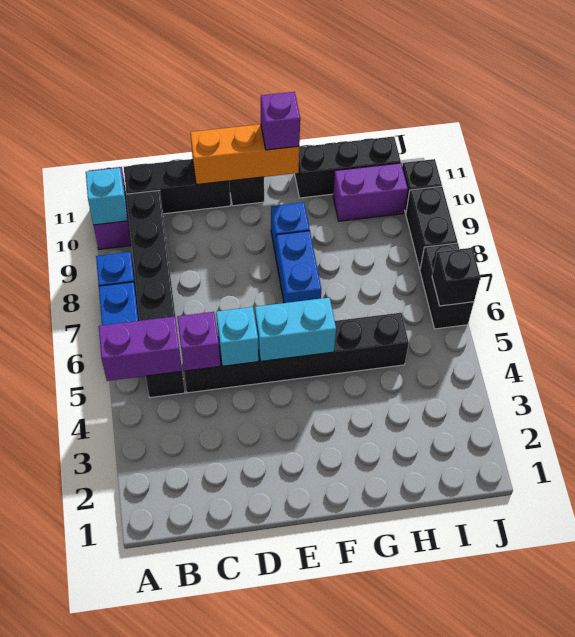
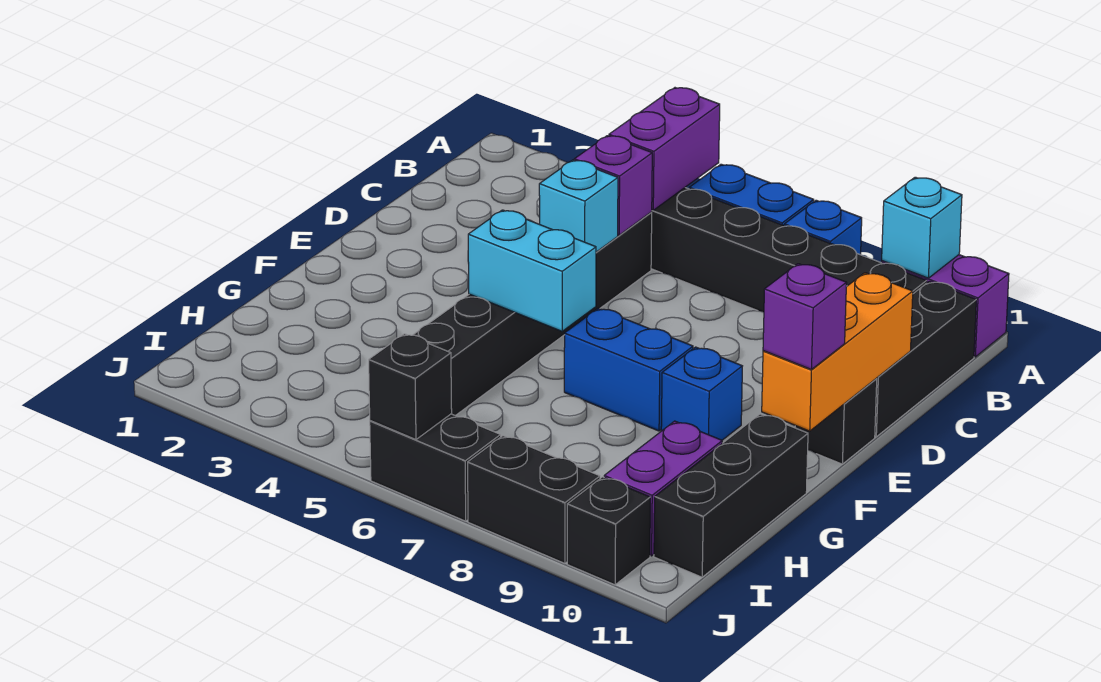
cyan 1x2 brick [255,298,336,361] -> cyan 1x2 brick turned to [468,210,596,331]

